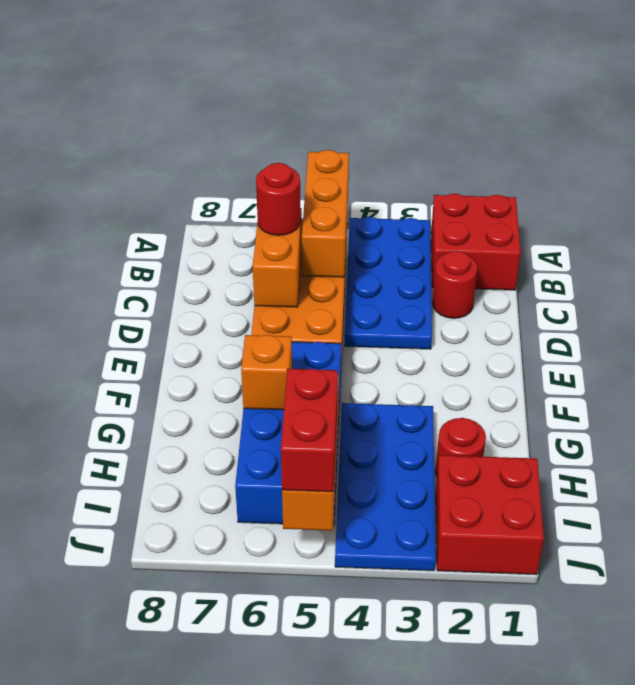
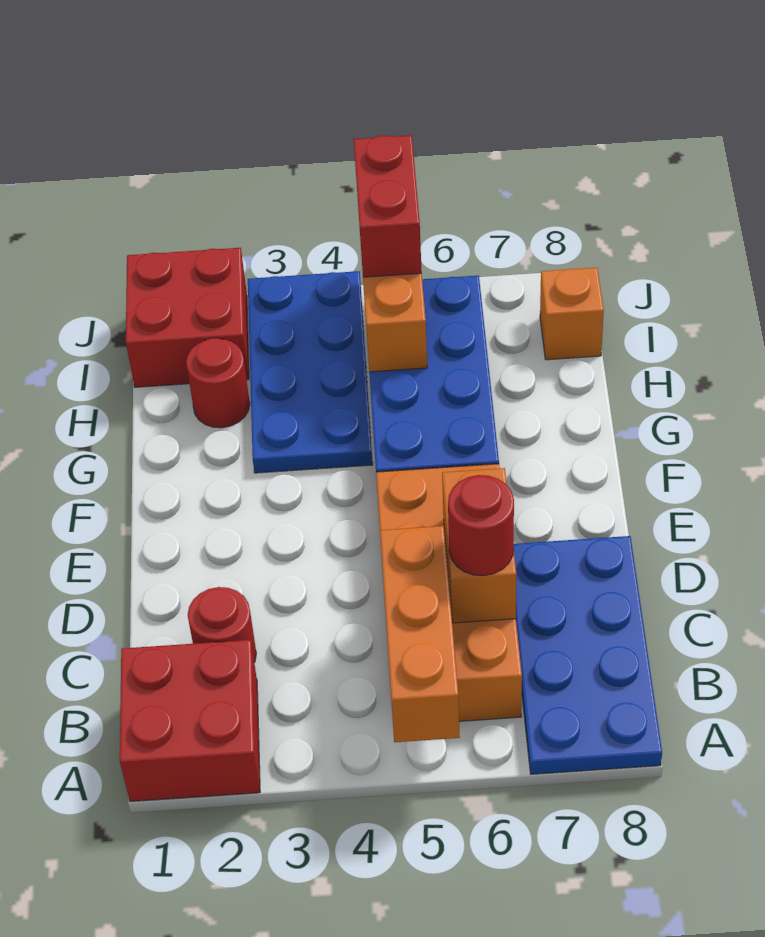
blue 2x4 plate [344,217,432,349] -> blue 2x4 plate moved to [514,536,662,774]
orange 1x1 brick [241,335,292,410] -> orange 1x1 brick moved to [540,268,604,360]

